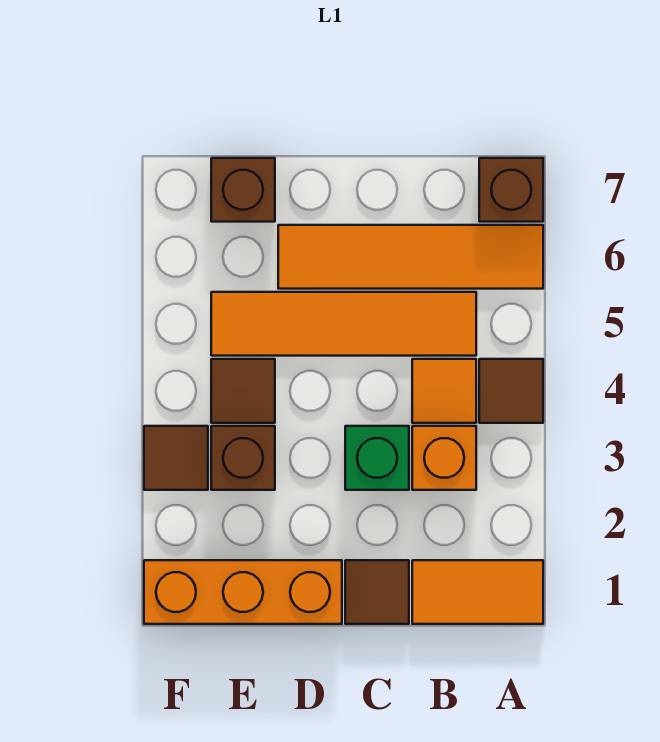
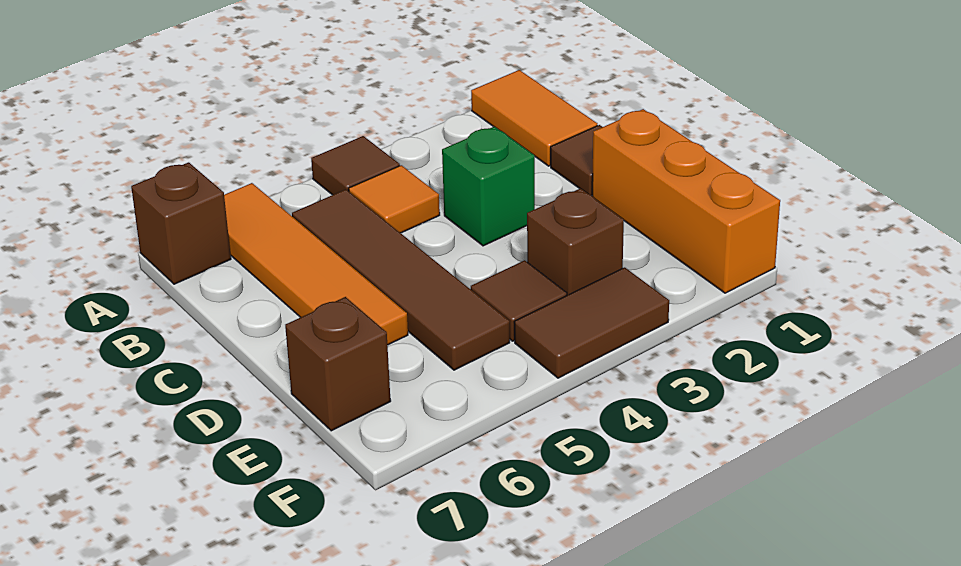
orange 1x1 brick [412,426,476,490] -> none
orange 1x4 tile [211,292,476,356] -> brown 1x4 tile [292,189,510,370]
brown 1x1 tile [144,426,208,490] -> brown 1x2 tile [514,267,669,378]

